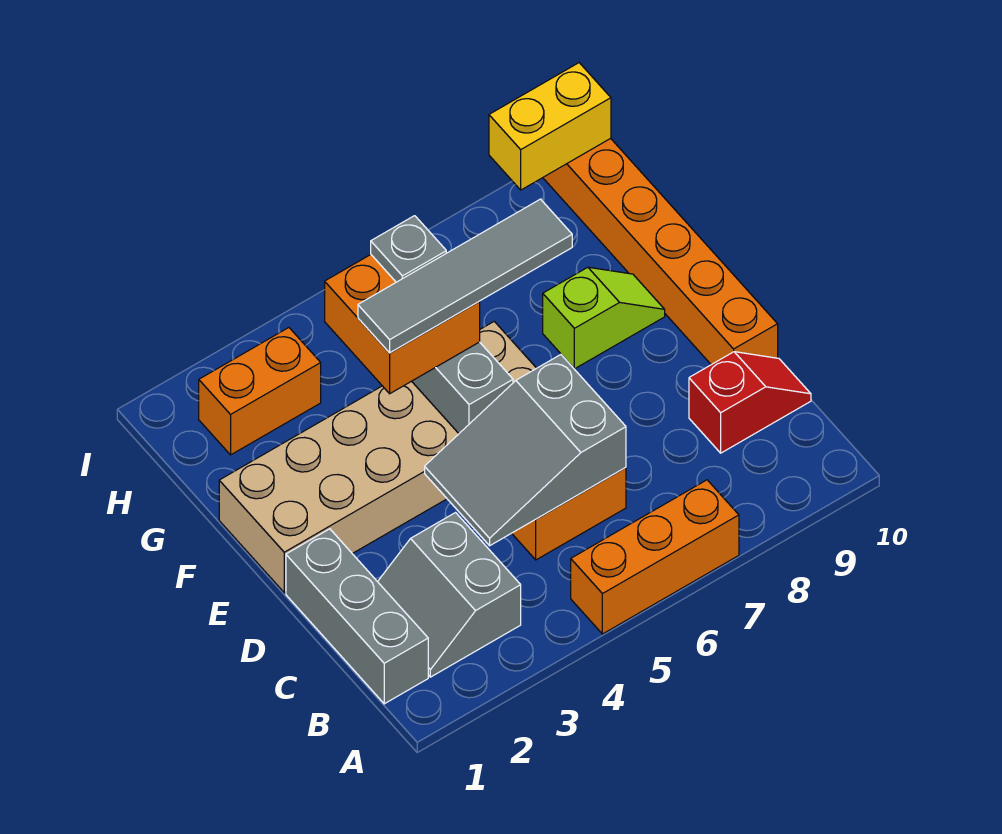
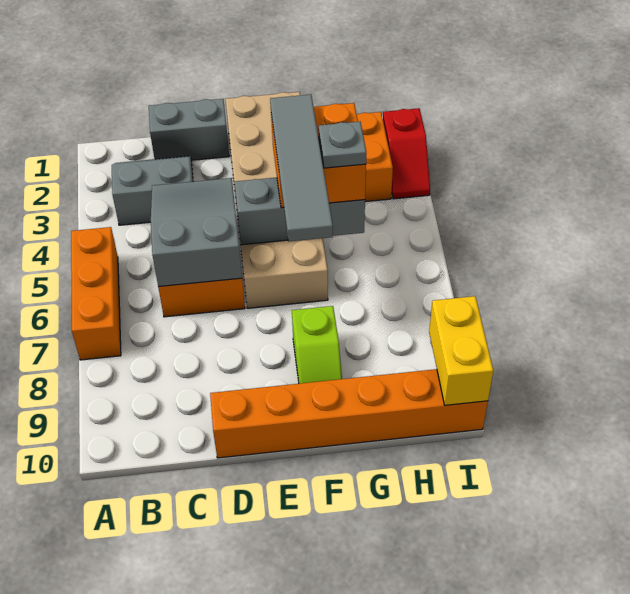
grey 1x3 brick [286,529,428,704] -> grey 1x2 brick [149,99,229,160]
red 1x2 slope [689,352,811,453] -> red 1x2 slope moved to [383,108,430,199]

